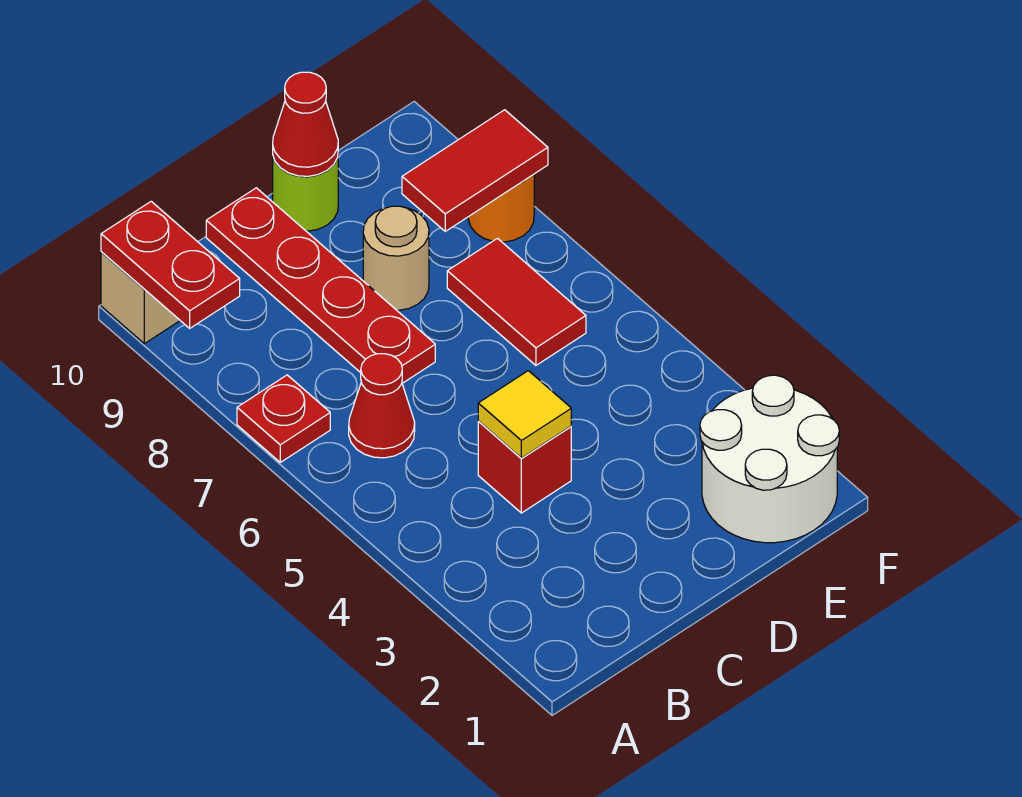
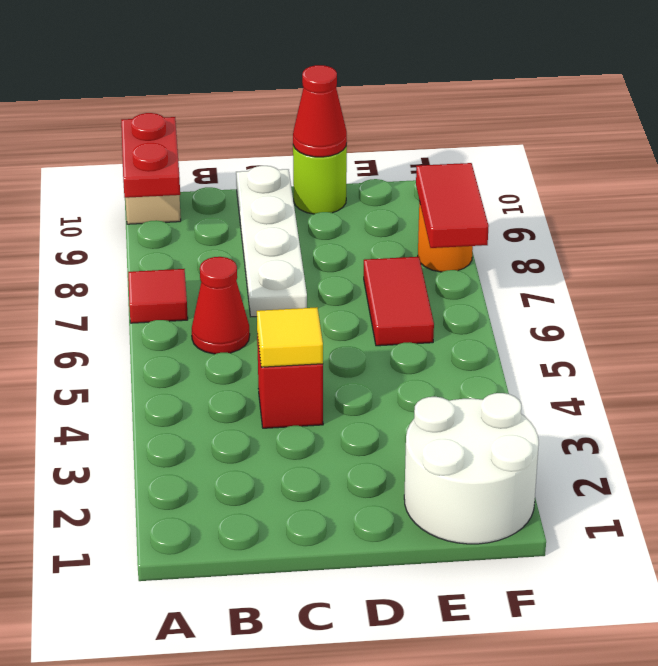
red 1x1 plate [237,375,330,462] -> red 1x1 tile [128,269,188,323]
red 1x4 plate [206,188,435,383] -> white 1x4 plate [236,166,307,317]
tan 1x1 round brick [363,206,429,310] -> none
red 1x2 tile [402,110,548,231] -> red 1x2 tile turned to [416,163,489,248]

